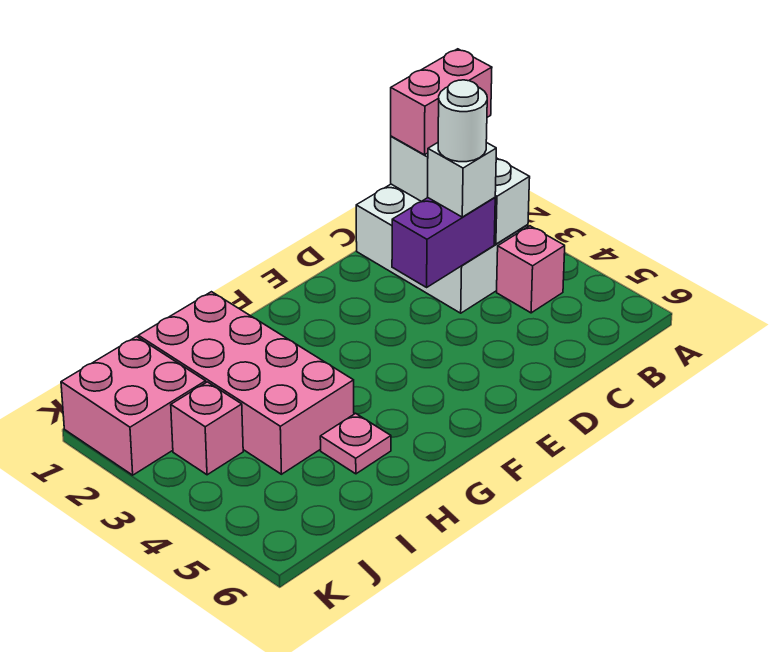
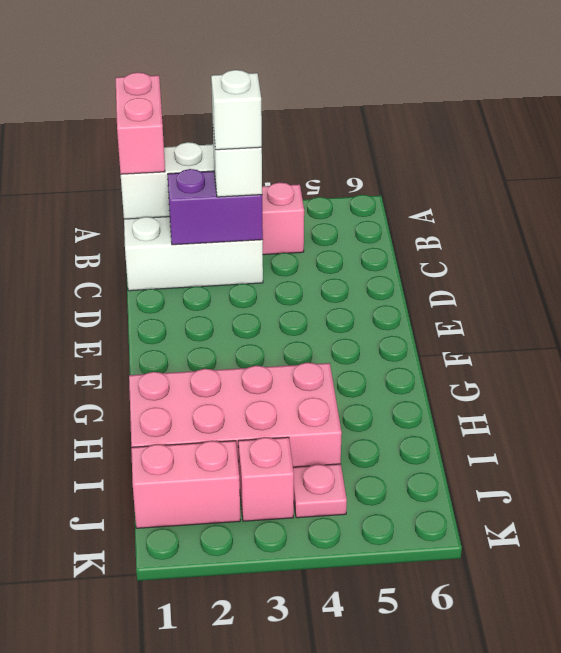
purple 1x2 brick [392,197,495,287] -> purple 1x2 brick turned to [168,169,263,245]
white 1x1 round brick [438,80,487,162] -> white 1x1 brick [211,70,262,150]
pink 1x1 plate [320,413,391,474] -> pink 1x1 plate moved to [293,464,347,518]
pink 2x2 brick [61,337,206,475] -> pink 1x2 brick [131,441,240,528]

